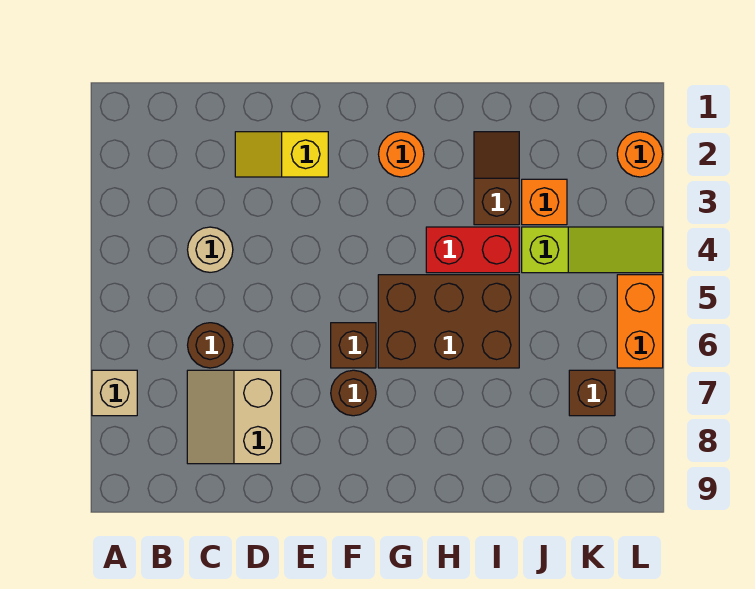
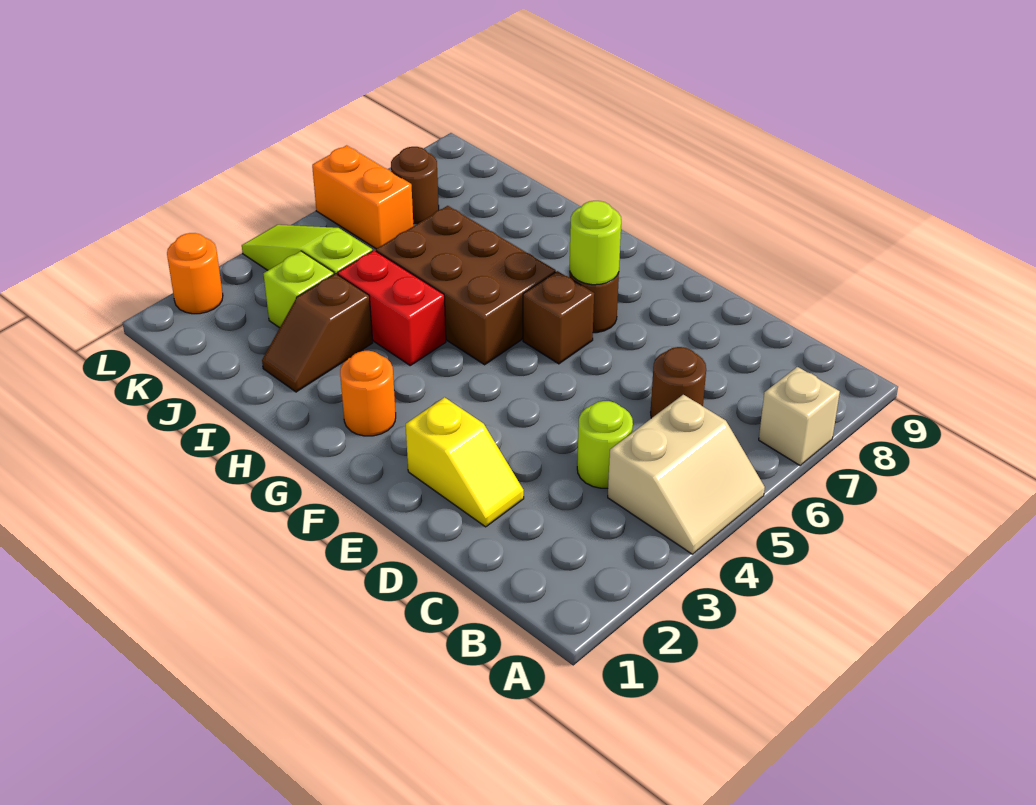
tan 1x1 round brick [188,227,233,272] -> lime 1x1 round brick [577,401,633,488]
tan 2x2 slope [187,370,281,464] -> tan 2x2 slope moved to [608,395,765,554]
none -> lime 1x1 round brick [570,201,621,285]
orange 1x1 brick [522,179,567,225] -> lime 1x1 brick [264,251,334,328]
brown 1x1 brick [569,370,615,416] -> brown 1x1 round brick [391,147,439,224]
orange 1x2 brick [617,275,663,368] -> orange 1x2 brick turned to [312,145,413,249]

